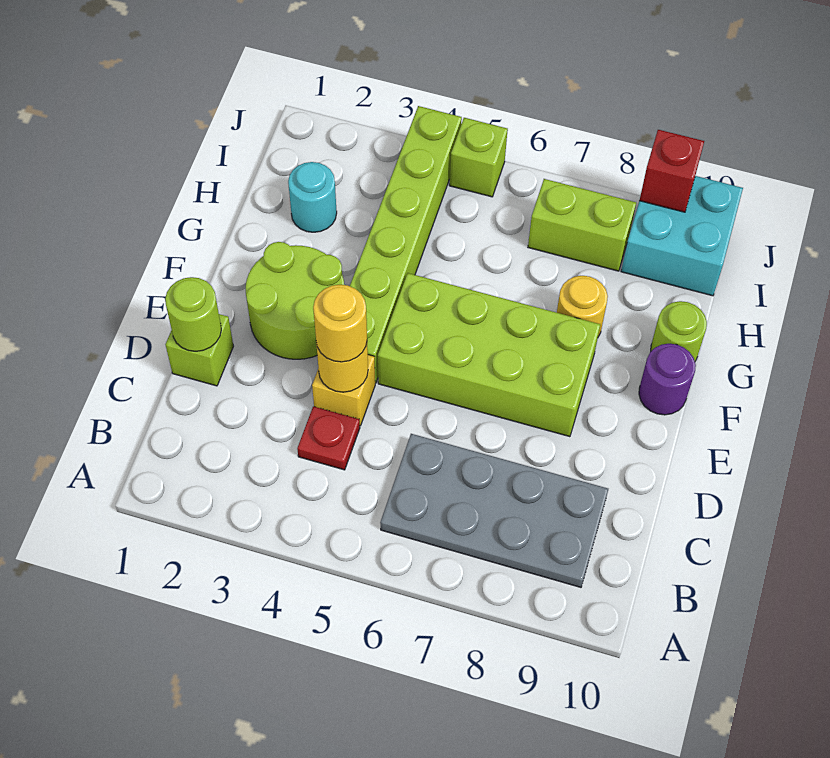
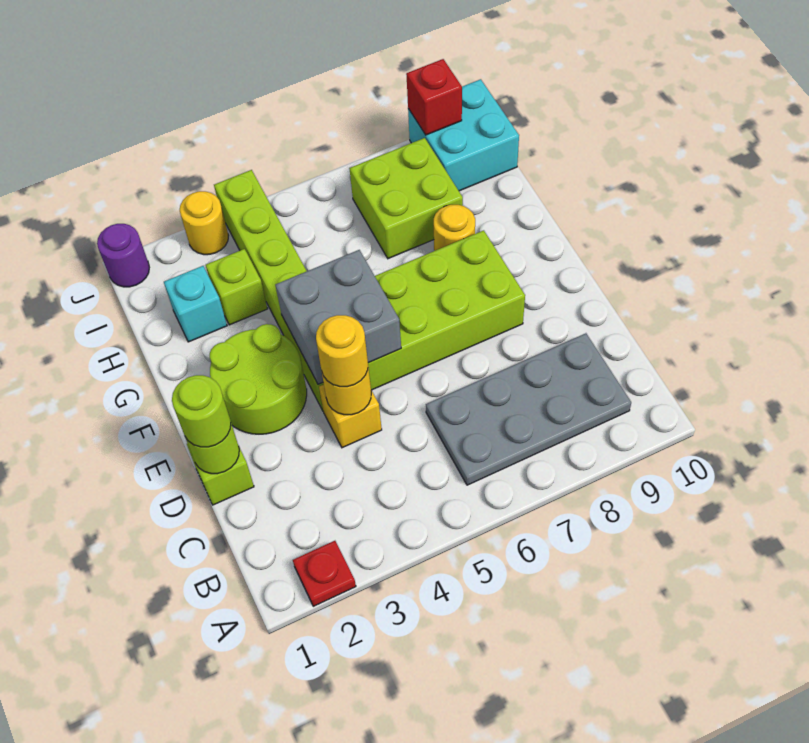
red 1x1 plate [297,406,360,470] -> red 1x1 plate moved to [293,541,356,606]
none -> grey 2x2 brick [275,250,401,384]
purple 1x1 round brick [639,344,696,415] -> purple 1x1 round brick moved to [97,224,149,287]
lime 1x1 round brick [651,301,707,361] -> lime 1x1 round brick moved to [172,375,231,447]
cyan 1x1 round brick [288,162,337,232] -> cyan 1x1 brick [164,266,227,342]
lime 1x2 brick [528,179,636,271] -> lime 2x2 brick [349,138,463,259]
none -> yellow 1x1 round brick [180,191,229,255]
lime 1x1 brick [449,118,508,197] -> lime 1x1 brick moved to [206,249,268,325]

